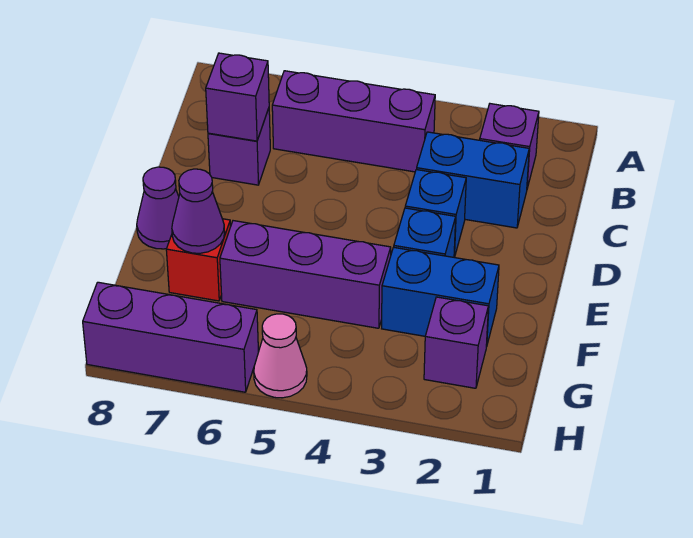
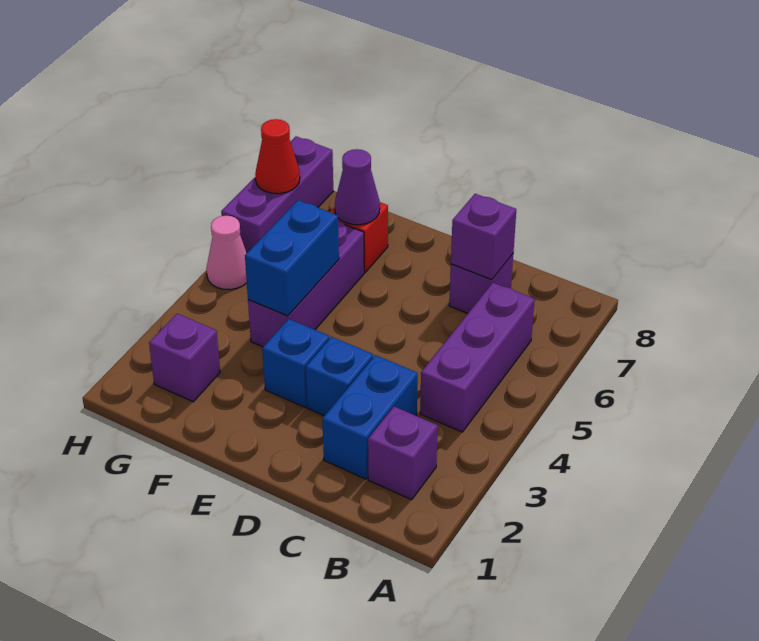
purple 1x1 cone [137,167,179,249] -> none
blue 1x2 brick [382,247,499,347] -> blue 1x2 brick moved to [245,200,339,316]
none -> red 1x1 cone [255,119,300,194]

